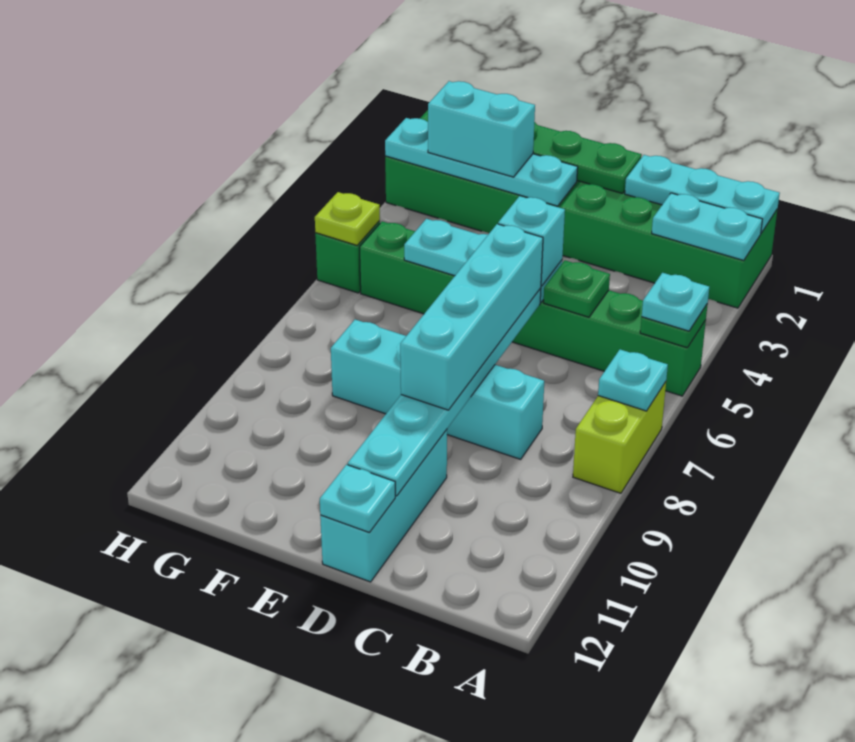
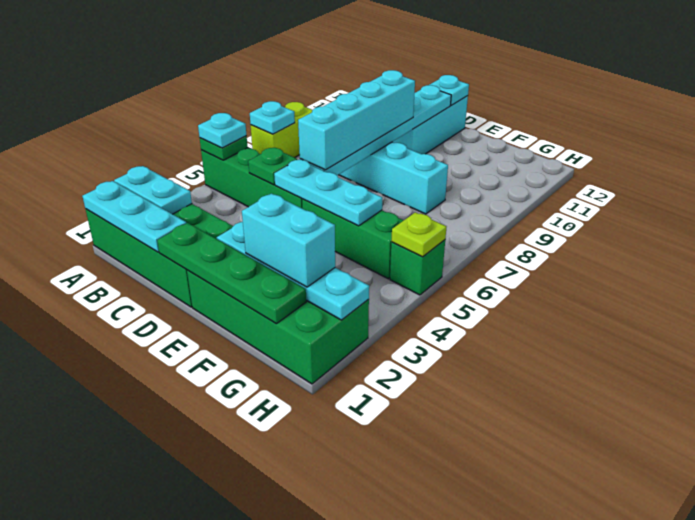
cyan 1x1 brick [498,196,565,286] -> none

